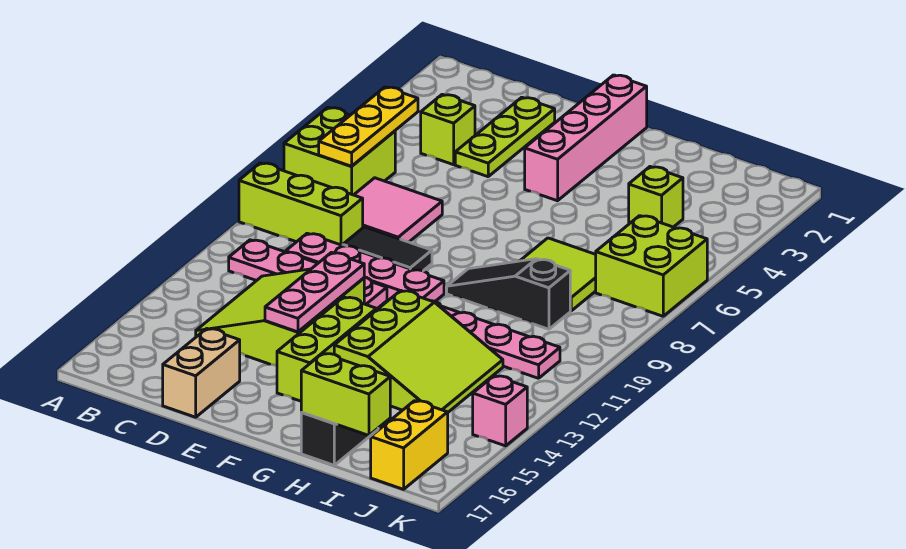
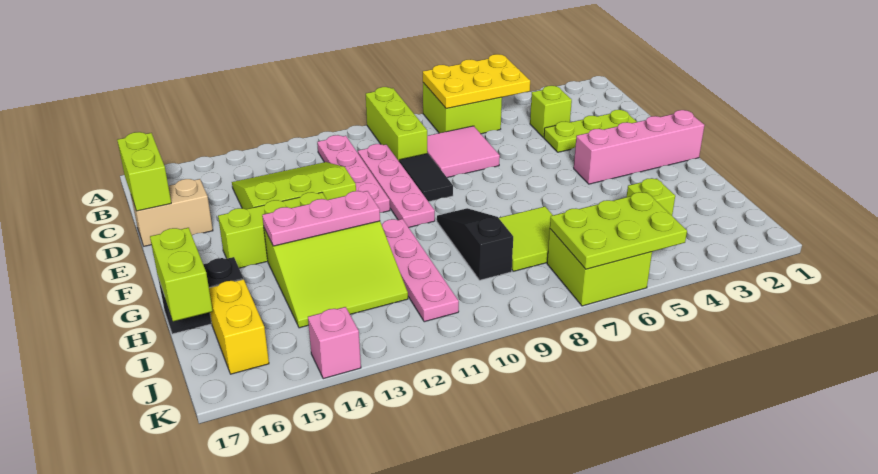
yellow 1x3 plate [319,87,418,166] -> yellow 2x3 plate [423,54,530,109]
none -> lime 1x2 brick [117,132,171,211]
pink 1x3 plate [265,253,364,332] -> pink 1x3 plate moved to [262,191,380,246]
none -> lime 2x3 plate [550,192,687,269]
yellow 1x2 brick [371,401,448,489] -> yellow 1x2 brick turned to [209,279,269,374]

